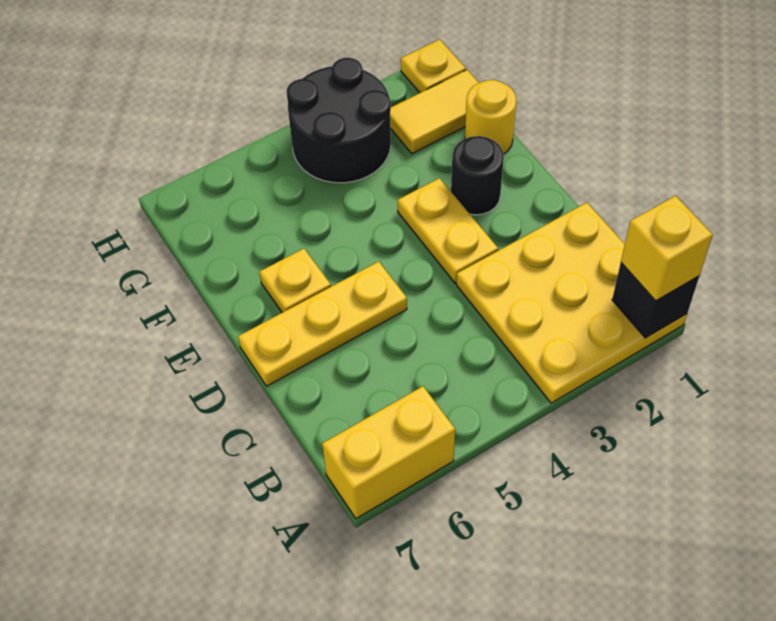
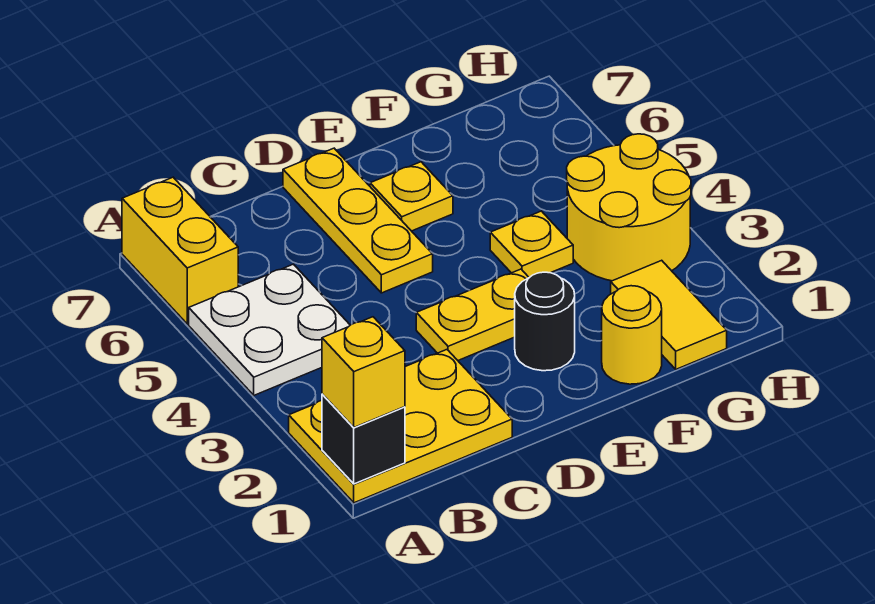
yellow 3x3 plate [456,203,687,403] -> yellow 2x3 plate [289,350,512,503]
none -> white 2x2 plate [189,264,350,395]
black 2x2 round brick [286,58,391,183] -> yellow 2x2 round brick [567,134,691,281]
yellow 1x1 plate [401,39,466,93] -> yellow 1x1 plate moved to [490,211,573,278]

